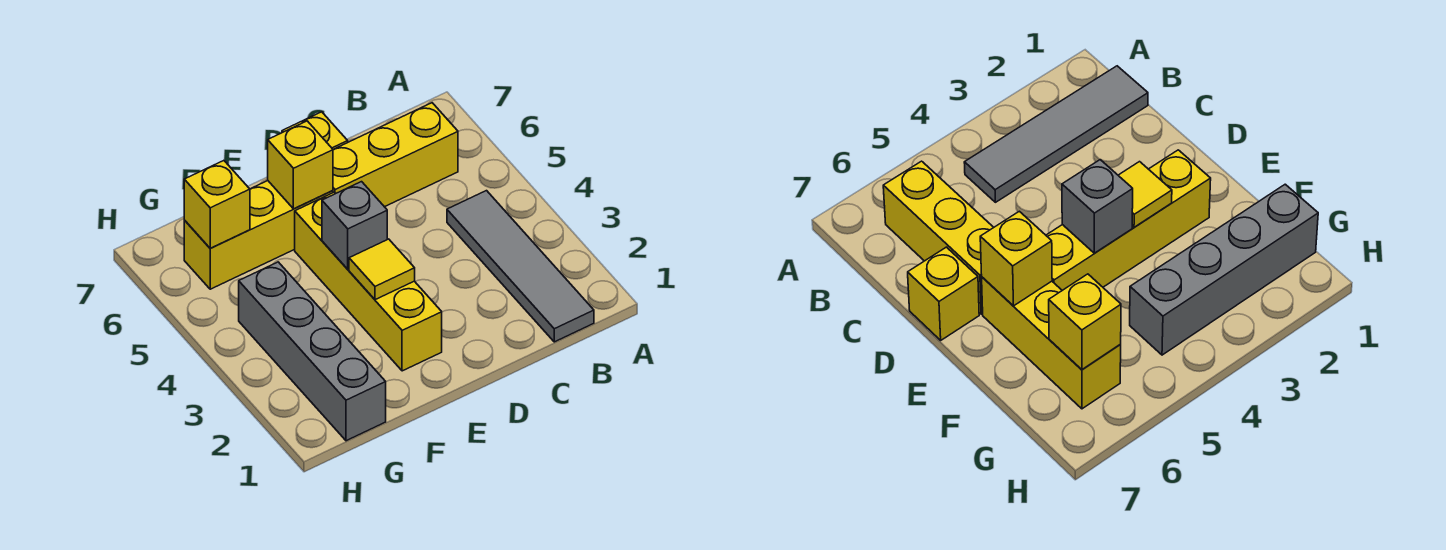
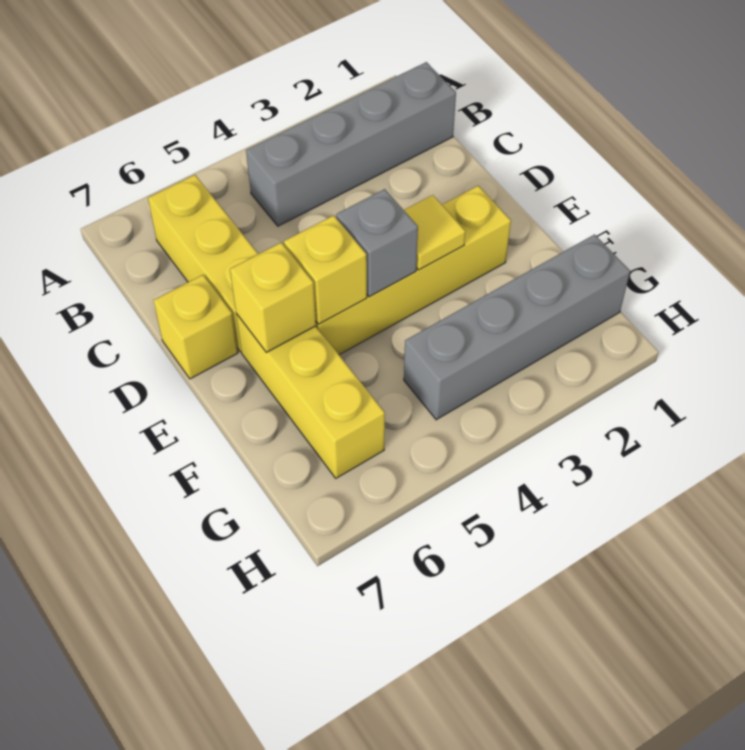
grey 1x4 tile [447,191,594,342] -> grey 1x4 brick [246,62,456,226]
yellow 1x1 brick [184,161,250,248] -> yellow 1x1 brick moved to [284,215,367,324]

